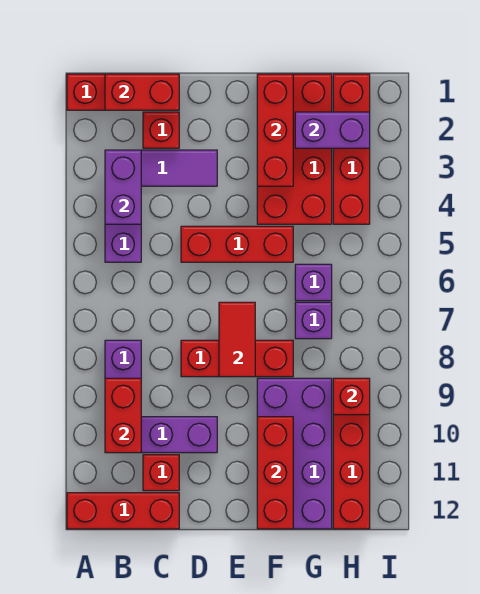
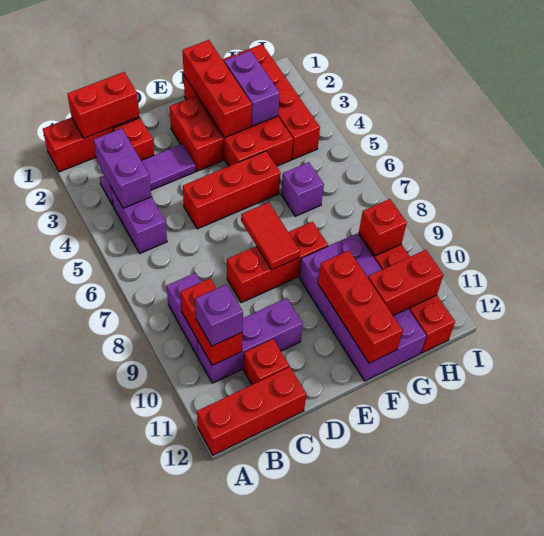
none -> red 1x2 brick [170,96,223,171]
purple 1x2 brick [295,112,370,148] -> purple 1x2 brick turned to [224,50,280,126]
purple 1x1 brick [295,302,332,339] -> purple 1x1 brick moved to [195,284,243,346]
none -> red 1x2 brick [368,250,443,316]

